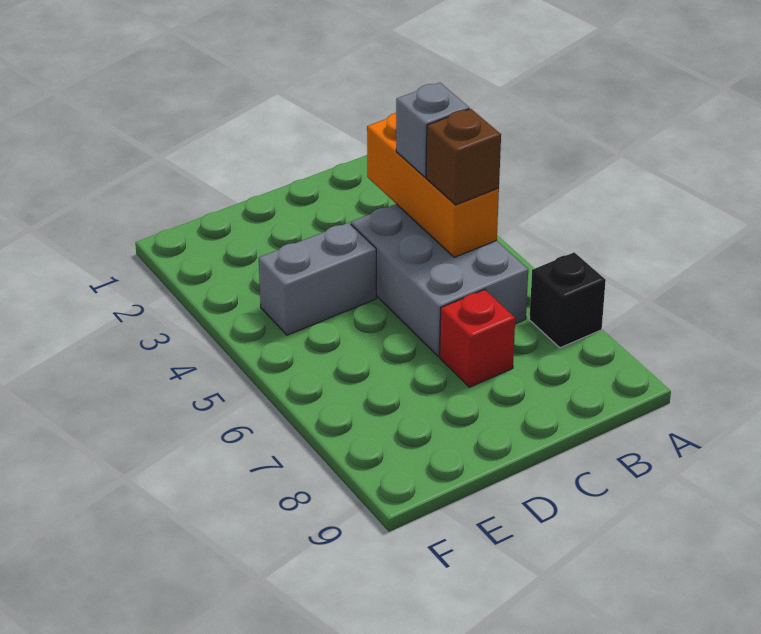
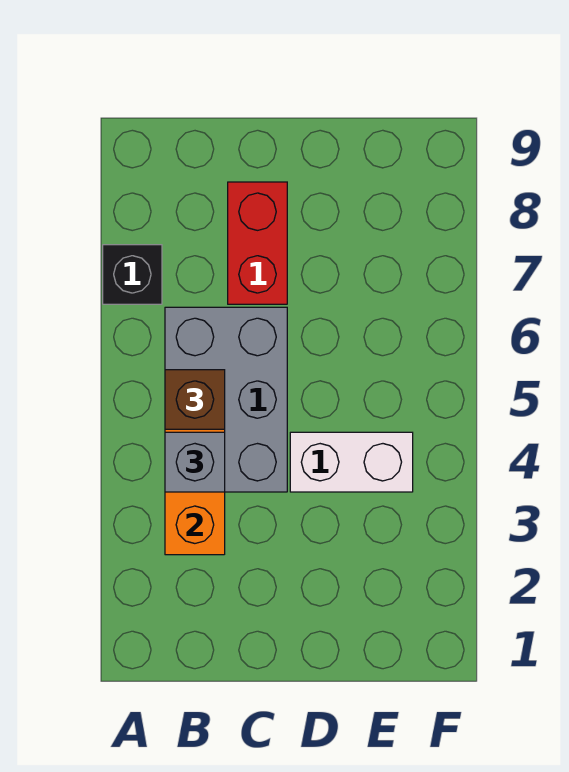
red 1x1 brick [440,290,515,387] -> red 1x2 brick [228,182,287,304]
grey 1x2 brick [259,223,376,335] -> white 1x2 brick [290,432,413,492]

